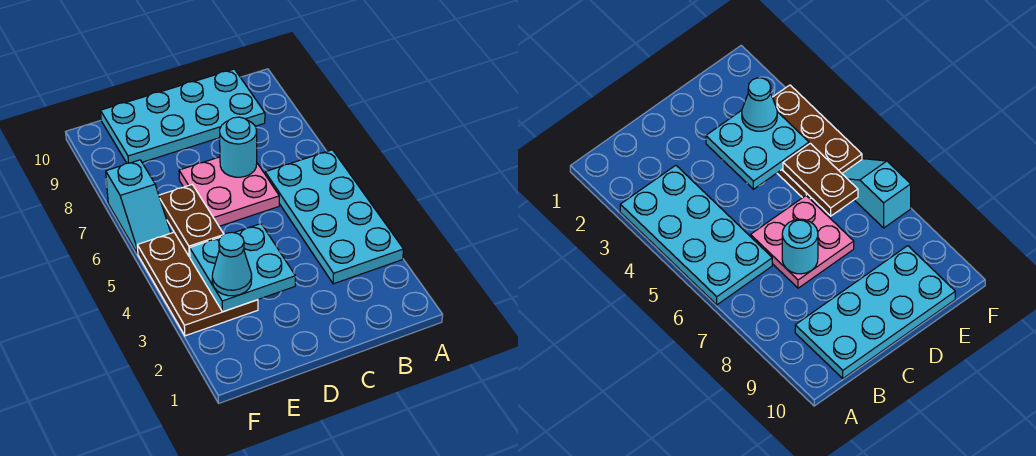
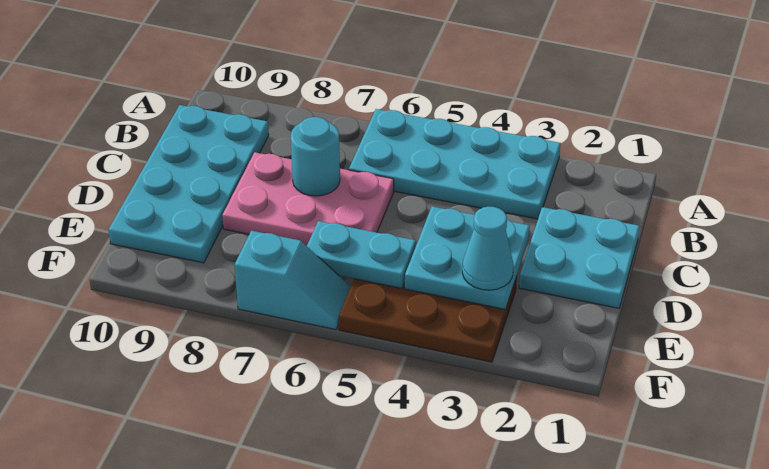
none -> cyan 2x2 plate [519,207,640,308]
pink 2x2 plate [179,157,279,226] -> pink 2x3 plate [222,152,394,246]
brown 1x2 plate [159,185,224,257] -> cyan 1x2 plate [307,221,416,288]

